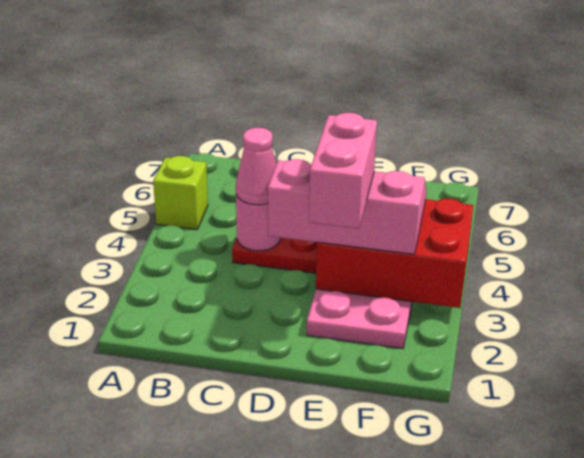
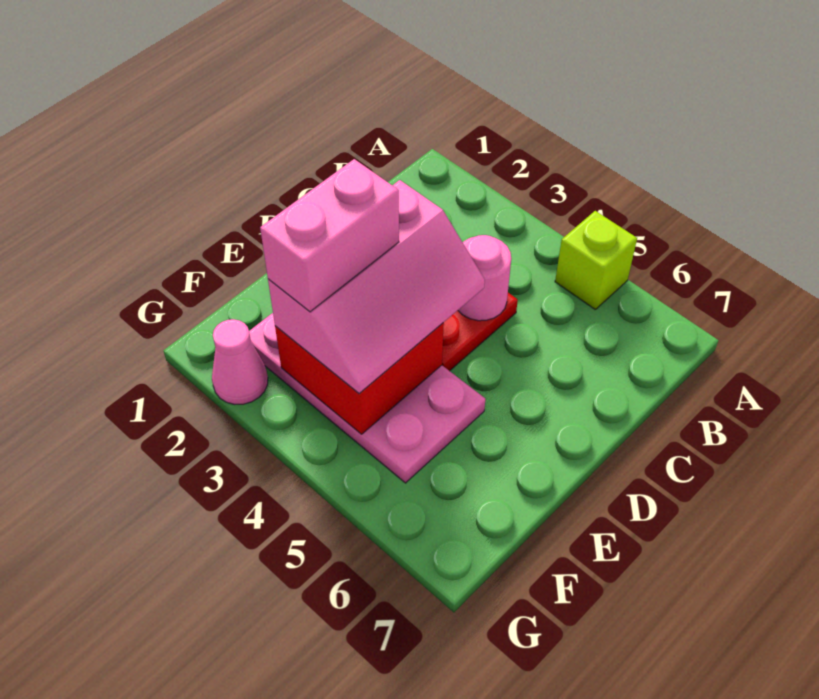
pink 1x1 cone [236,128,276,205] -> pink 1x1 cone moved to [212,319,268,404]
pink 1x2 brick [309,113,377,229] -> pink 1x2 brick turned to [260,159,399,312]
red 2x3 brick [316,198,474,308] -> red 2x2 brick [275,323,444,434]

